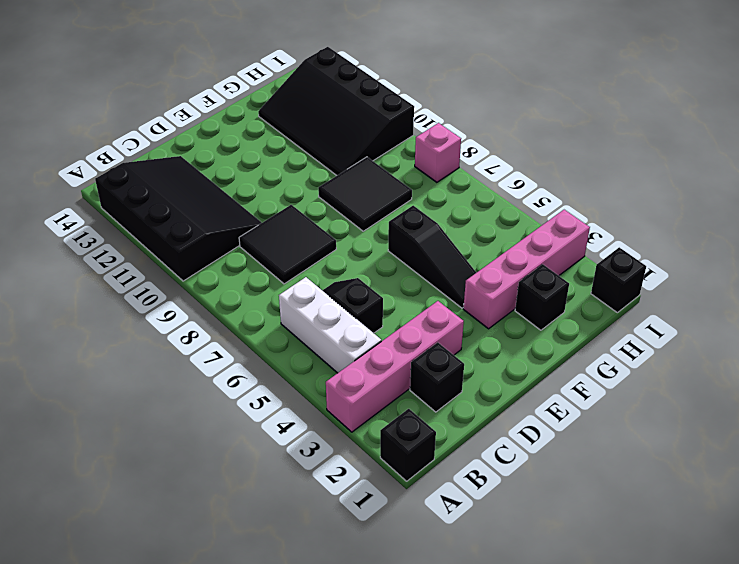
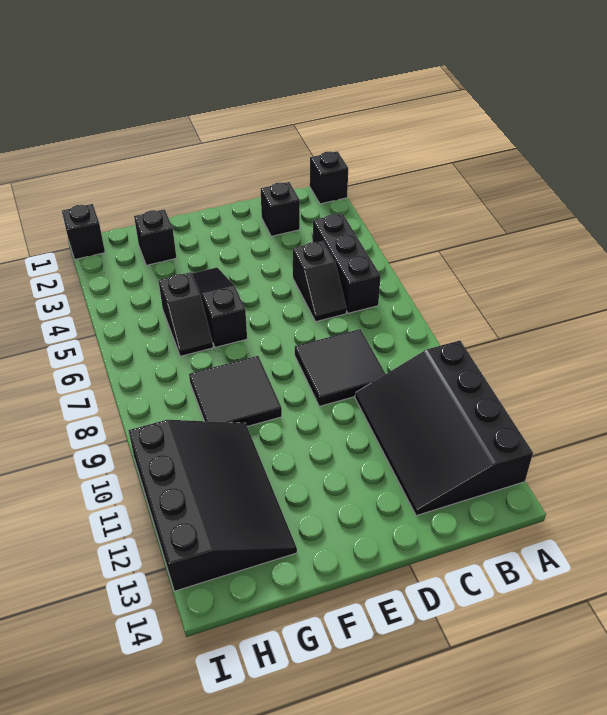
pink 1x4 brick [326,301,464,432] -> none
white 1x3 brick [279,277,381,373] -> black 1x3 brick [313,213,381,313]
pink 1x4 brick [463,210,590,329] -> none
none -> black 1x2 slope [158,272,213,356]
pink 1x1 brick [415,123,461,182] -> none

